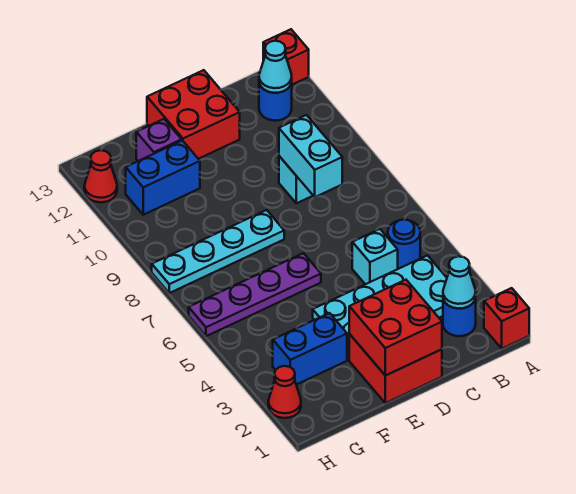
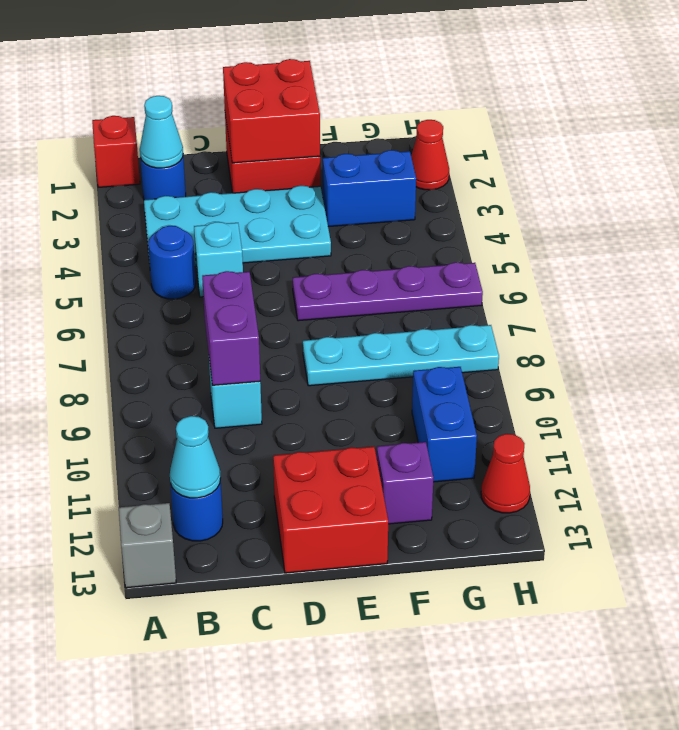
red 1x1 brick [263,29,309,85] -> grey 1x1 brick [119,503,176,588]
cyan 1x2 brick [279,115,342,197] -> purple 1x2 brick [202,271,260,385]
blue 1x2 brick [126,141,200,215] -> blue 1x2 brick turned to [412,367,477,482]

